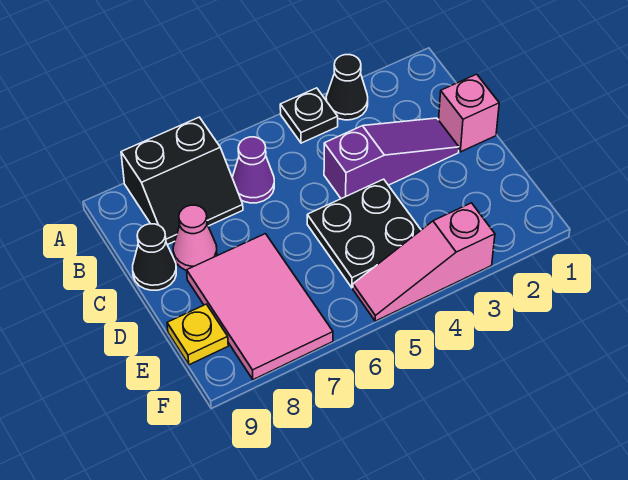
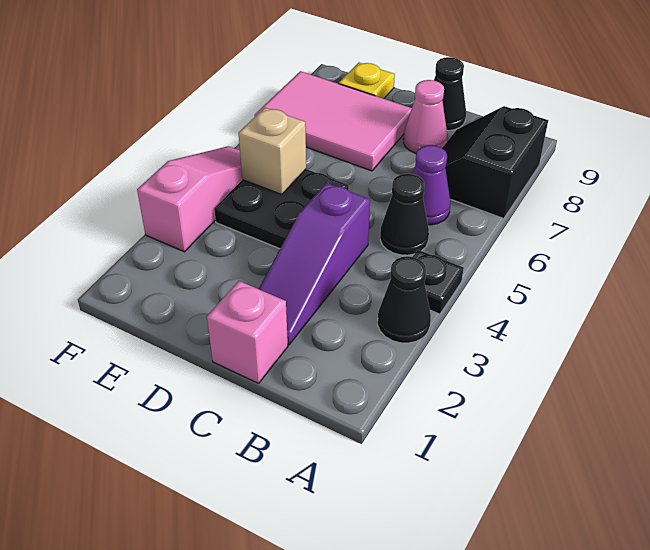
none -> black 1x1 cone [380,174,429,255]
none -> tan 1x1 brick [239,108,306,195]

